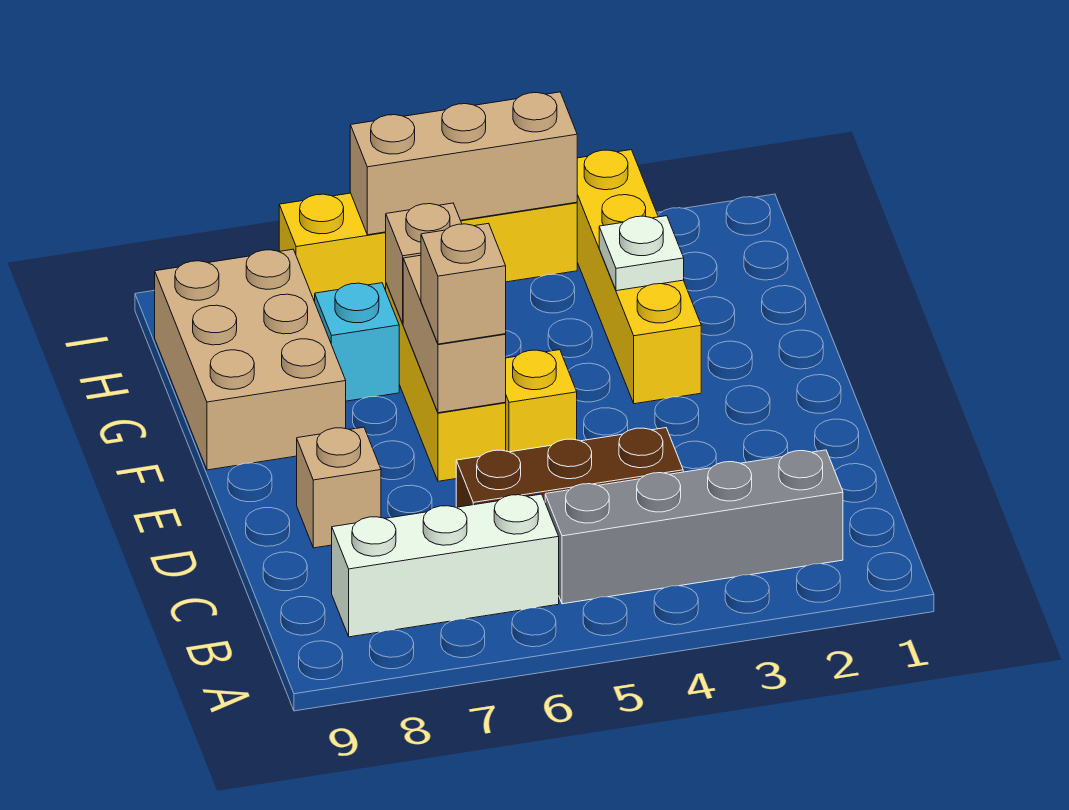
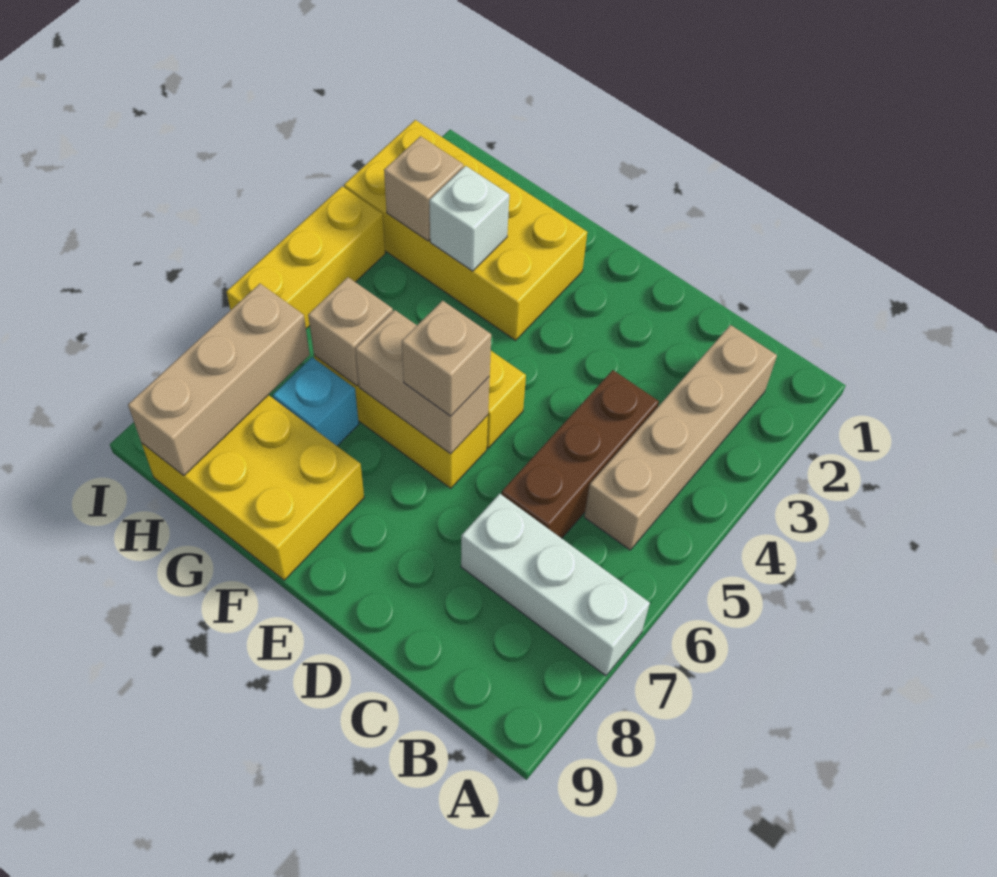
grey 1x4 brick [545,450,843,604] -> tan 1x4 brick [584,325,777,550]
white 1x3 brick [332,494,559,637] -> white 1x3 brick turned to [461,494,650,676]
tan 1x1 brick [297,427,381,548] -> tan 1x1 brick moved to [384,136,463,241]
yellow 1x4 brick [577,150,701,404] -> yellow 2x4 brick [344,120,587,340]
tan 2x3 brick [155,249,346,470] -> yellow 2x3 brick [142,395,364,580]
white 1x1 plate [599,216,684,291] -> white 1x1 brick [429,166,509,271]
yellow 1x4 brick [279,193,577,302] -> yellow 1x3 brick [227,186,385,329]
tan 1x3 brick [350,92,577,235] -> tan 1x3 brick moved to [128,284,310,476]

